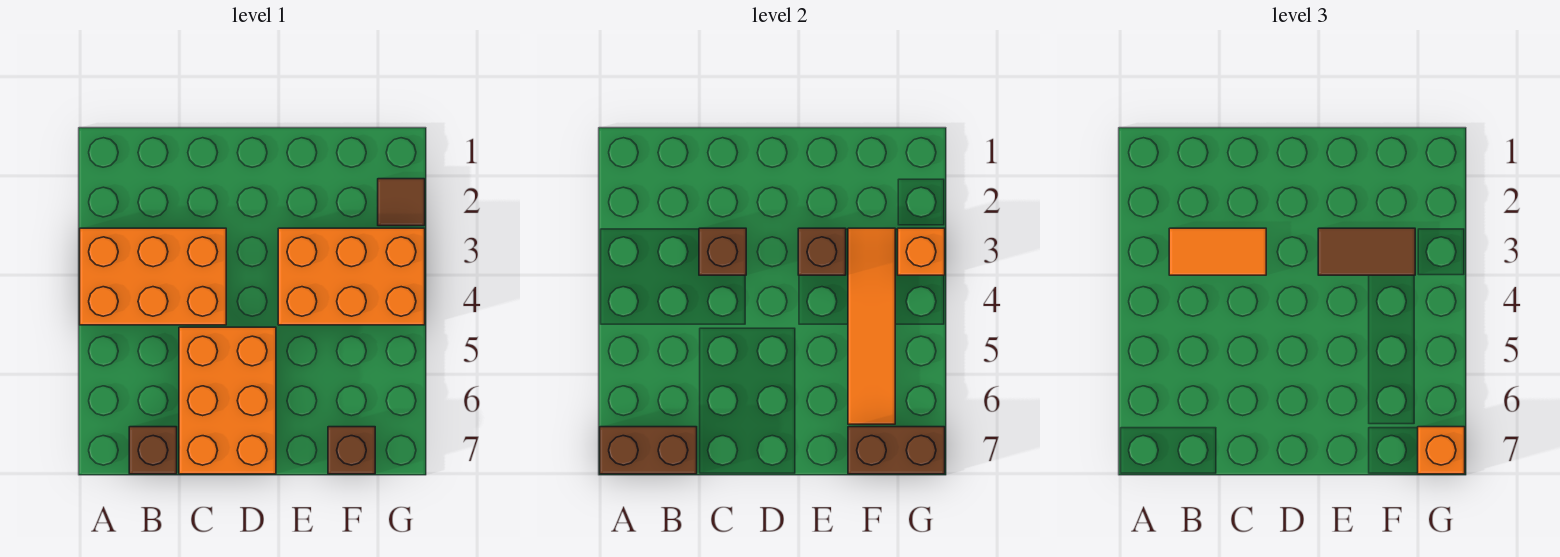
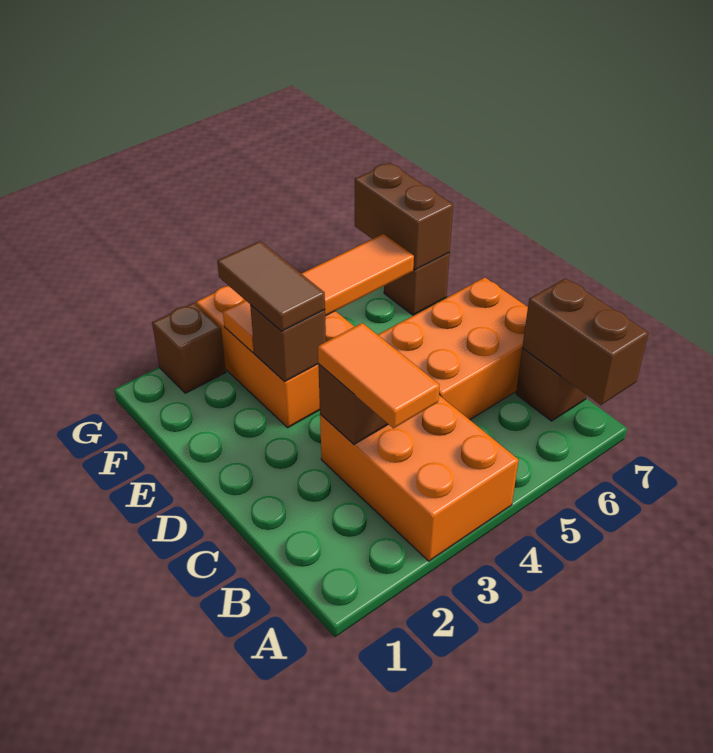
brown 1x1 tile [378,179,425,226] -> brown 1x1 brick [152,303,226,393]
orange 1x1 brick [898,228,945,275] -> none
orange 1x1 brick [1418,427,1465,474] -> none

